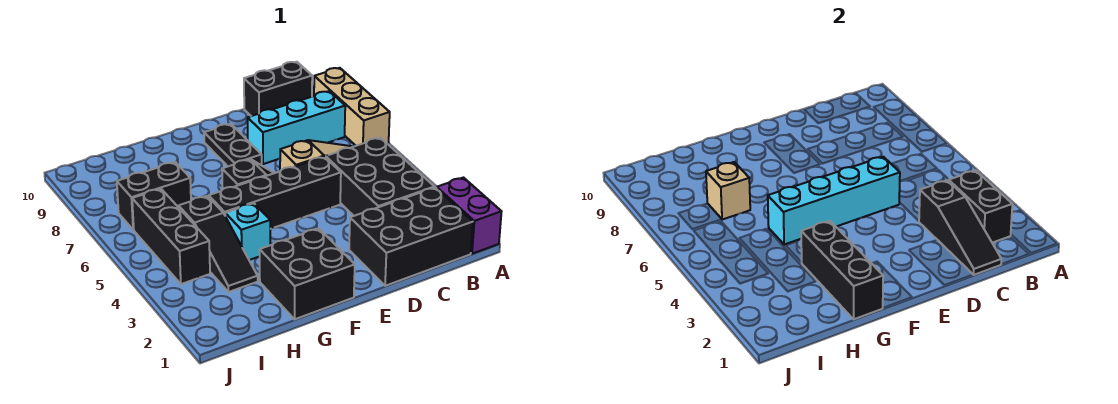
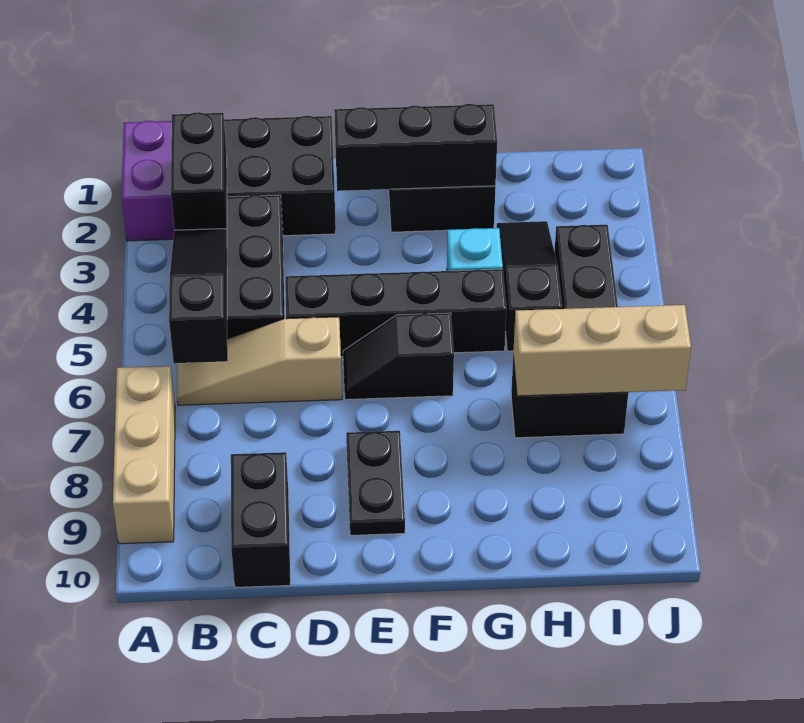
cyan 1x3 brick [248,91,345,164] -> none
black 1x2 brick [244,62,312,116] -> black 1x2 brick turned to [231,452,290,587]
black 1x3 slope [919,180,1001,275] -> black 1x3 slope moved to [169,229,228,363]
cyan 1x4 brick [768,157,900,245] -> none
black 1x3 brick [801,221,883,319] -> black 1x3 brick turned to [334,104,497,191]
tan 1x1 brick [706,162,750,220] -> tan 1x3 brick [513,305,691,396]

